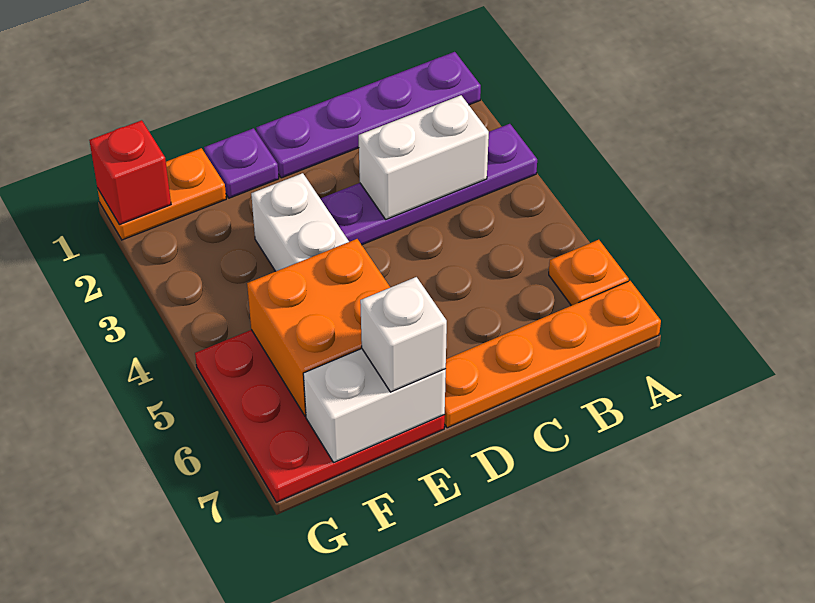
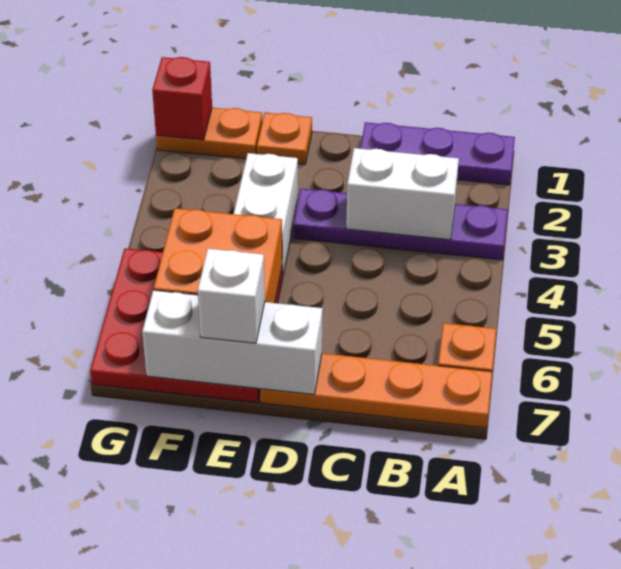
purple 1x4 plate [256,52,481,178] -> purple 1x3 plate [360,122,515,185]
purple 1x1 plate [204,128,279,198] -> orange 1x1 plate [257,113,312,165]
white 1x2 brick [303,349,446,462] -> white 1x3 brick [142,290,323,395]

